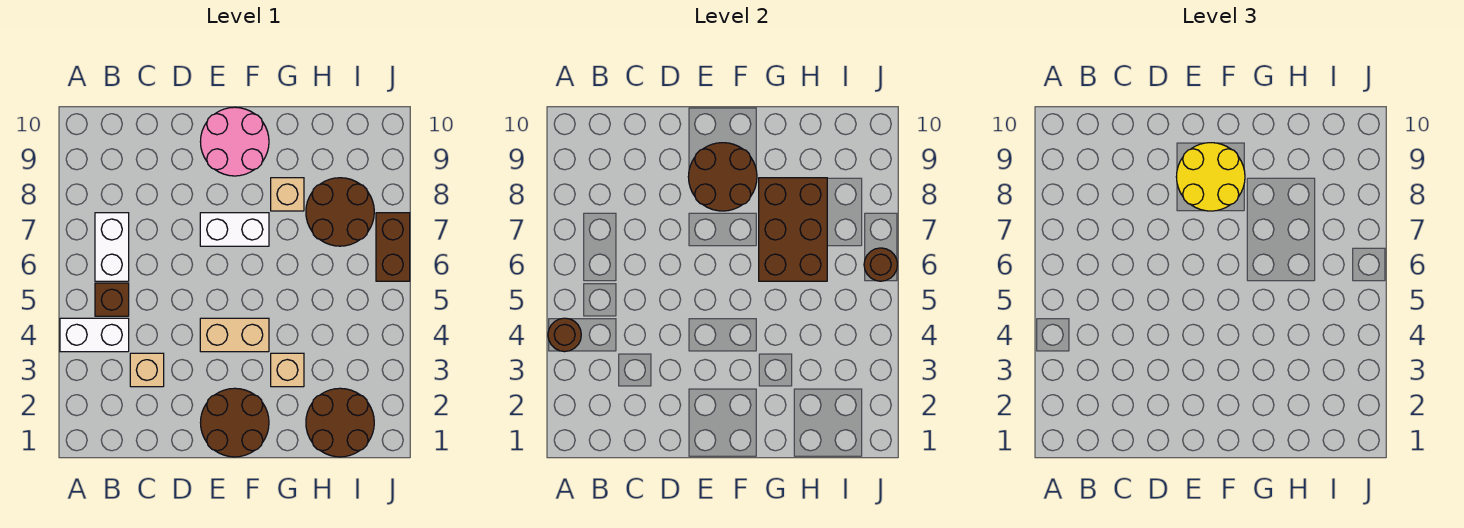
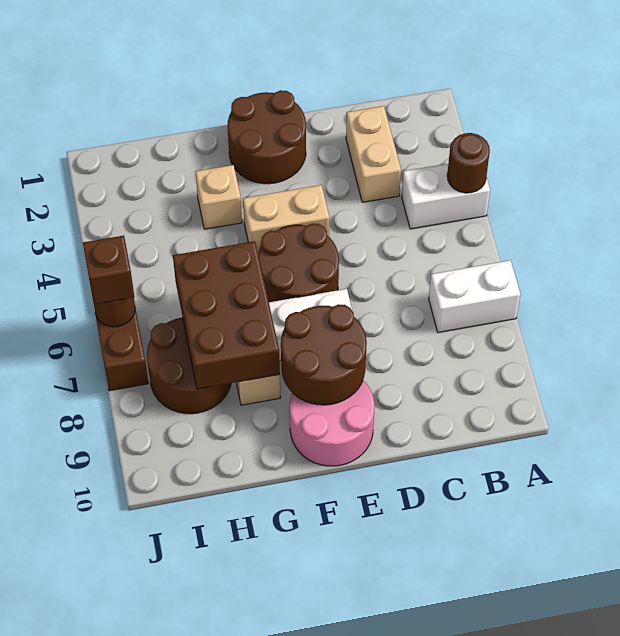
brown 1x1 brick [95,283,129,316] -> brown 1x1 brick moved to [83,236,134,304]
white 1x2 brick [95,213,129,281] -> white 1x2 brick turned to [429,260,520,333]
tan 1x1 brick [130,353,164,387] -> tan 1x2 brick [346,106,401,202]
yellow 2x2 round brick [1176,143,1245,211] -> none
brown 2x2 round brick [306,388,374,457] -> brown 2x2 round brick moved to [258,224,339,302]

